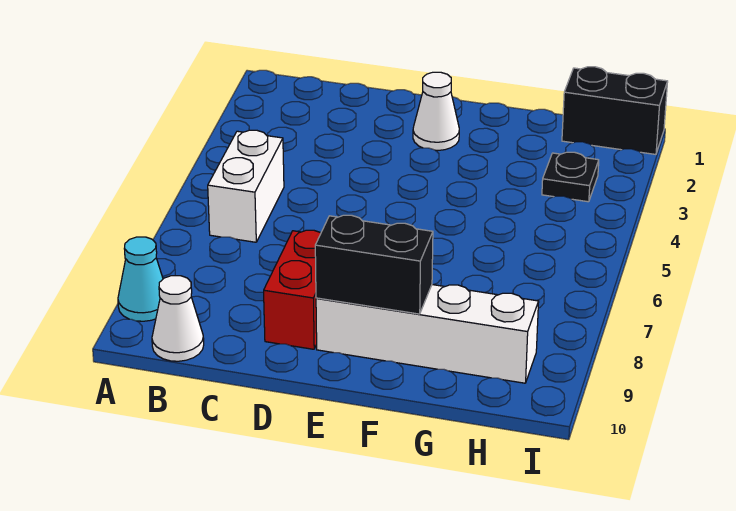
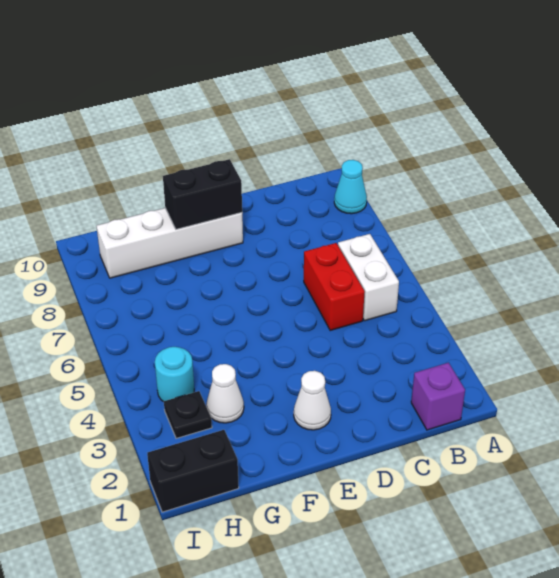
none -> purple 1x1 brick [411,363,465,430]
white 1x1 cone [152,276,204,361] -> white 1x1 cone moved to [206,364,244,423]
red 1x2 brick [264,230,321,349] -> red 1x2 brick moved to [304,243,365,331]
none -> cyan 1x1 round brick [155,347,194,402]

